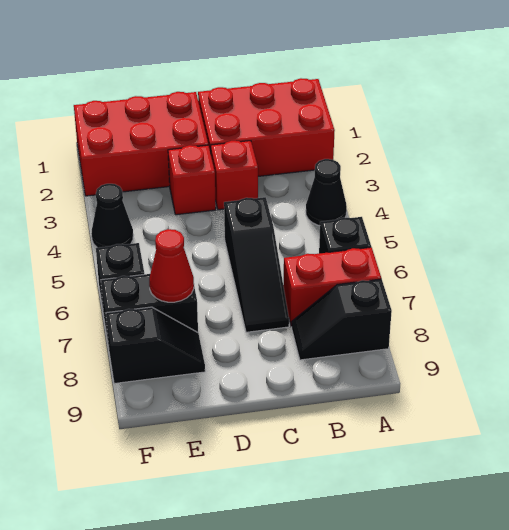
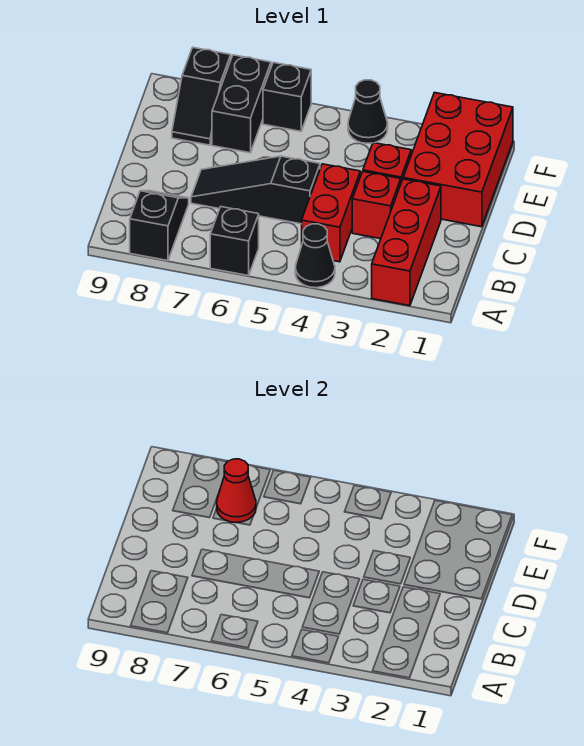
red 2x3 brick [198,78,335,176] -> red 1x3 brick [372,179,441,306]
red 1x2 brick [283,247,381,326] -> red 1x2 brick moved to [302,164,360,262]

